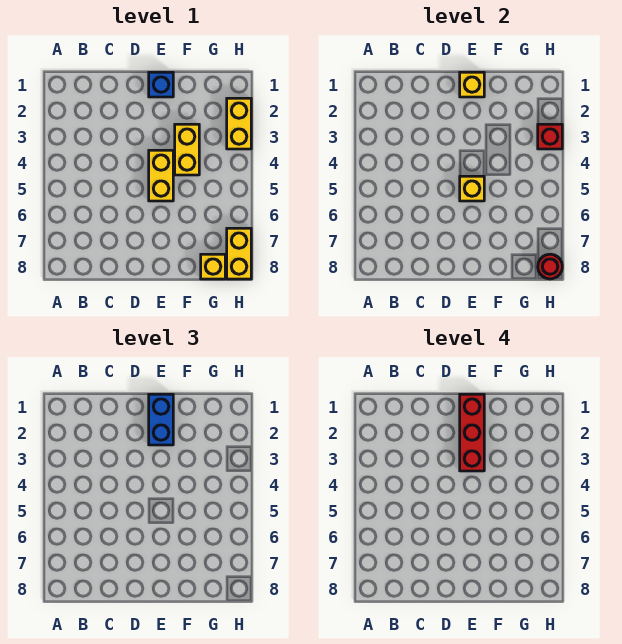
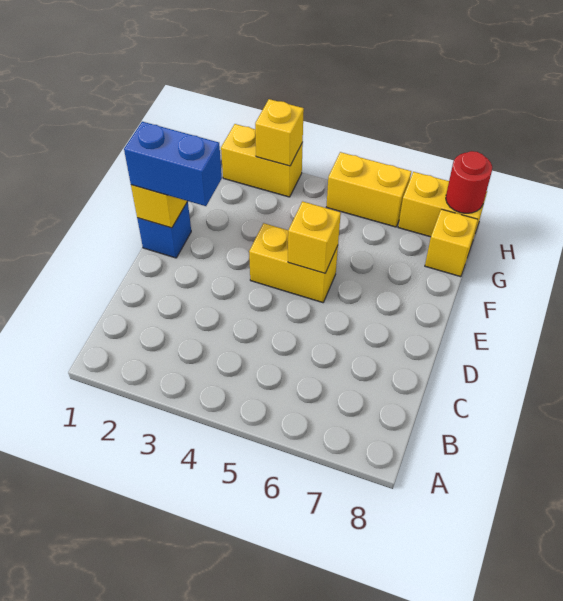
red 1x3 brick [460,394,484,471] -> none
yellow 1x2 brick [175,124,199,175] -> yellow 1x2 brick moved to [327,152,411,227]
red 1x1 brick [538,124,562,149] -> yellow 1x1 brick [255,99,304,166]

